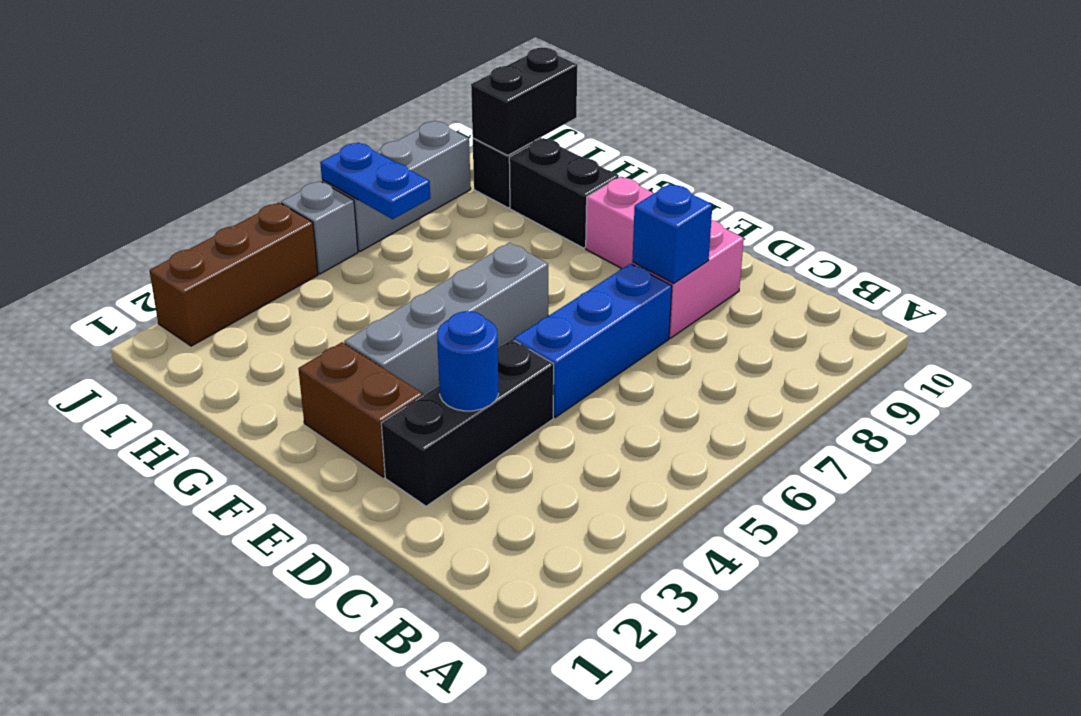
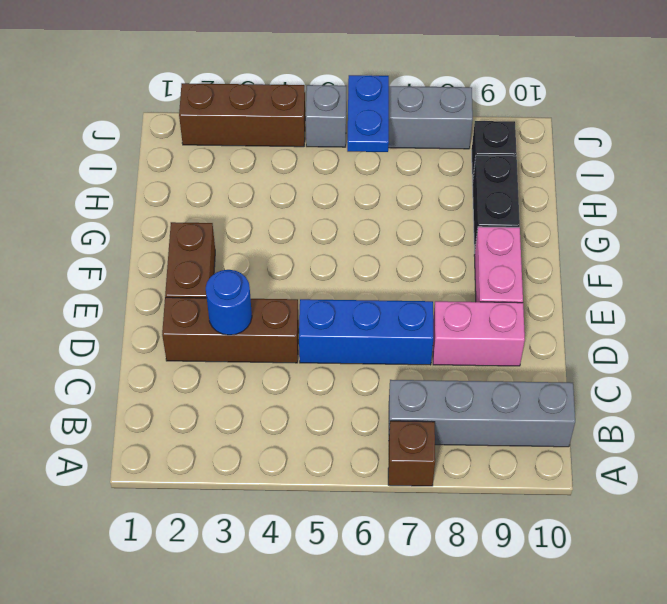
none -> brown 1x1 brick [388,421,435,486]
black 1x3 brick [381,340,554,506] -> brown 1x3 brick [162,297,299,363]
blue 1x1 brick [632,184,712,283] -> none
grey 1x4 brick [344,243,548,396] -> grey 1x4 brick moved to [389,380,575,447]
black 1x2 brick [471,48,577,155] -> none

